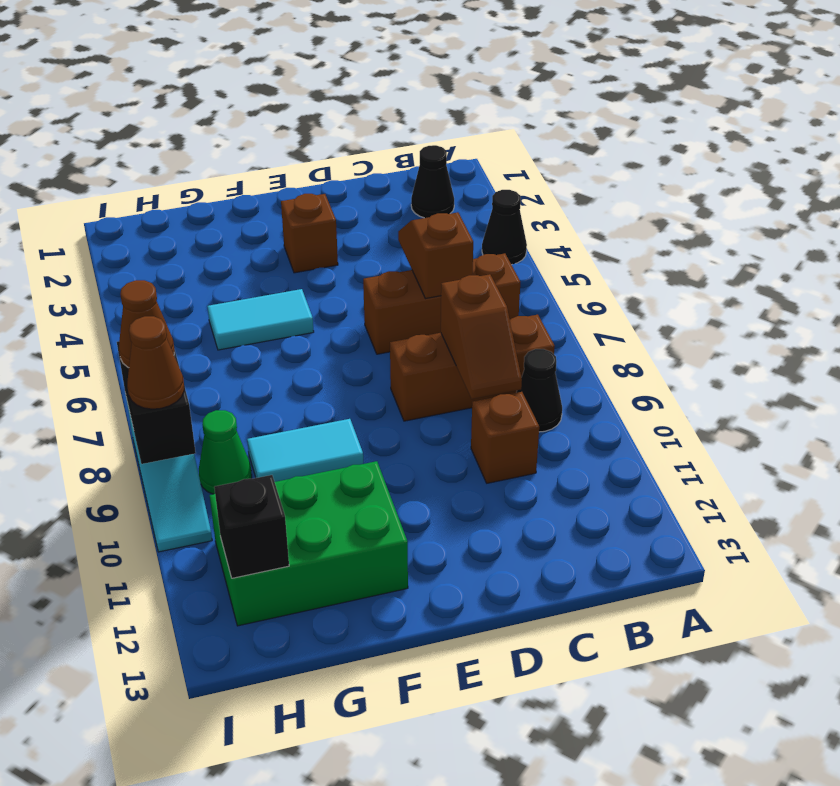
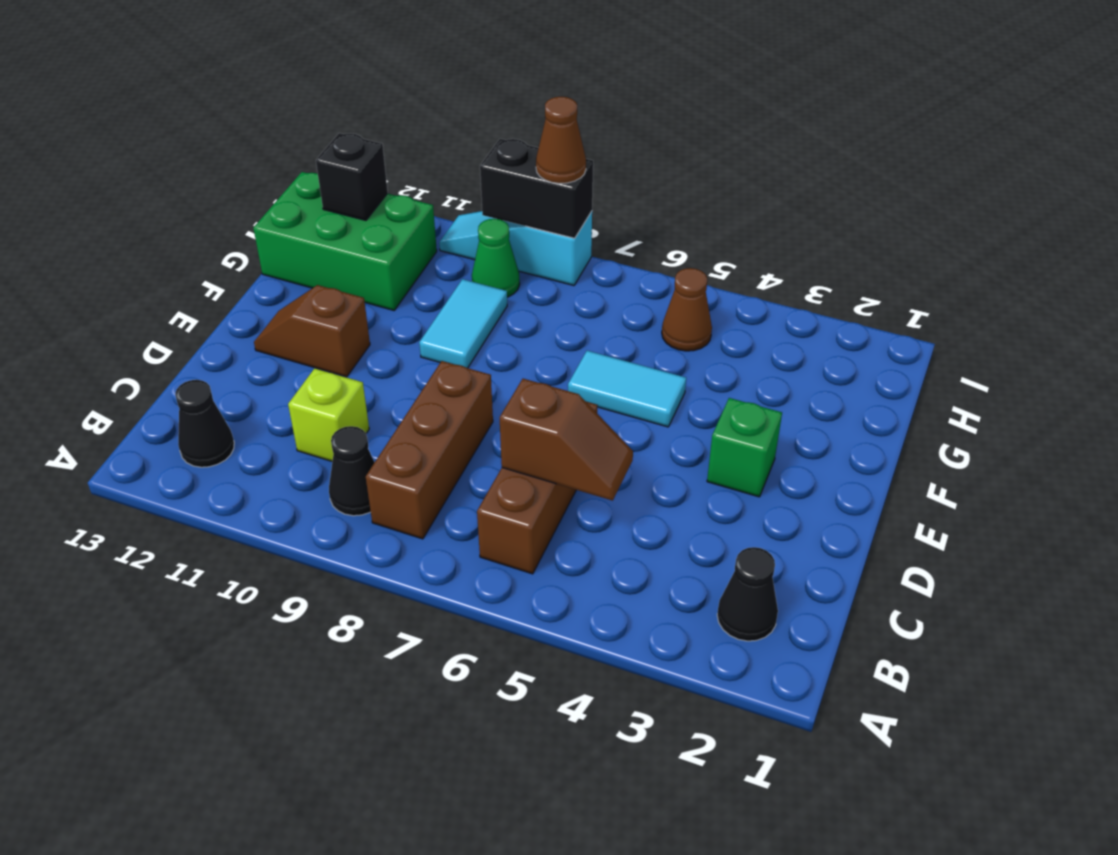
black 1x1 cone [482,190,527,265] -> black 1x1 cone moved to [175,380,234,467]
brown 1x2 slope [441,274,522,399] -> brown 1x2 slope moved to [254,285,370,377]
brown 1x1 brick [471,392,539,483] -> lime 1x1 brick [288,368,369,461]
brown 1x1 brick [281,194,338,273] -> green 1x1 brick [707,398,782,497]
cyan 1x2 tile [208,289,314,350] -> cyan 1x2 tile turned to [568,351,686,427]
green 2x3 brick [210,461,408,626] -> green 2x3 brick turned to [253,172,437,310]
brown 1x1 cone [127,316,184,409] -> brown 1x1 cone moved to [662,268,712,351]

